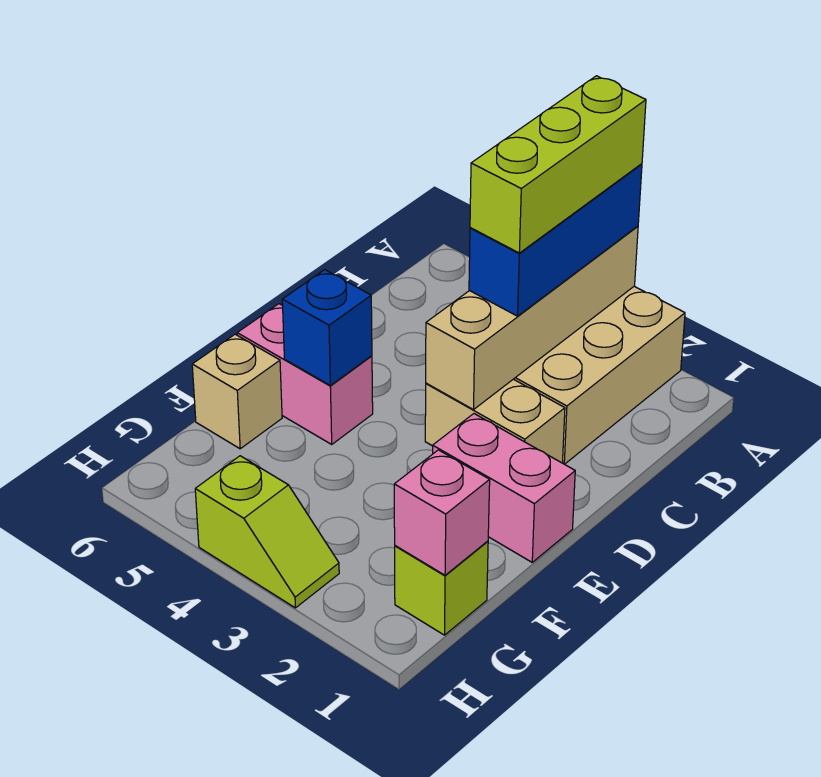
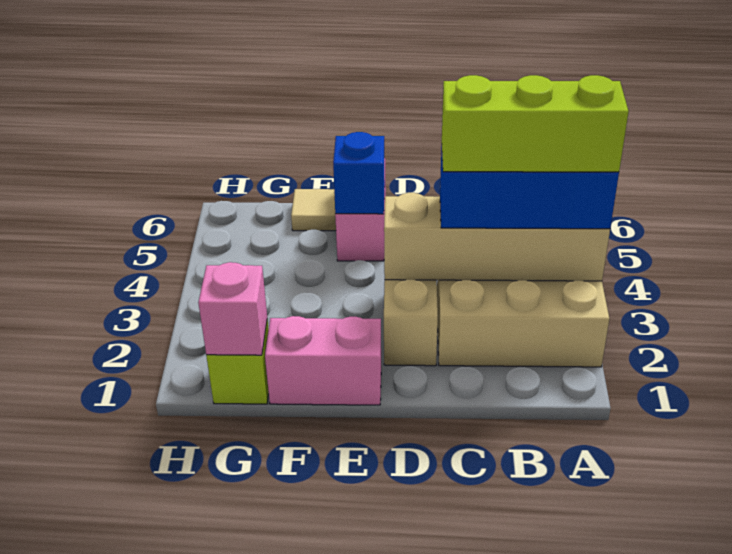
pink 1x2 brick [433,414,575,562] -> pink 1x2 brick turned to [265,316,381,405]
tan 1x1 brick [192,334,282,449] -> tan 1x1 tile [291,189,336,231]
lime 1x2 slope [195,456,339,608] -> none

